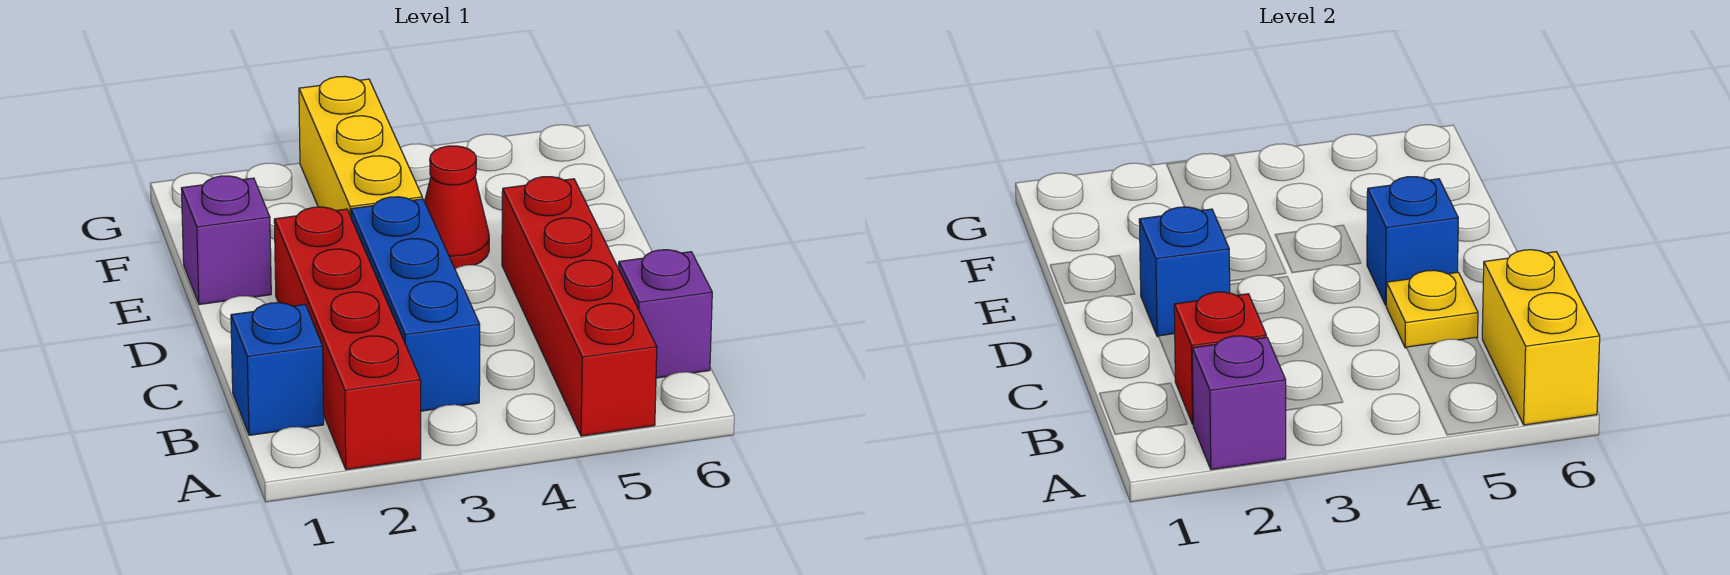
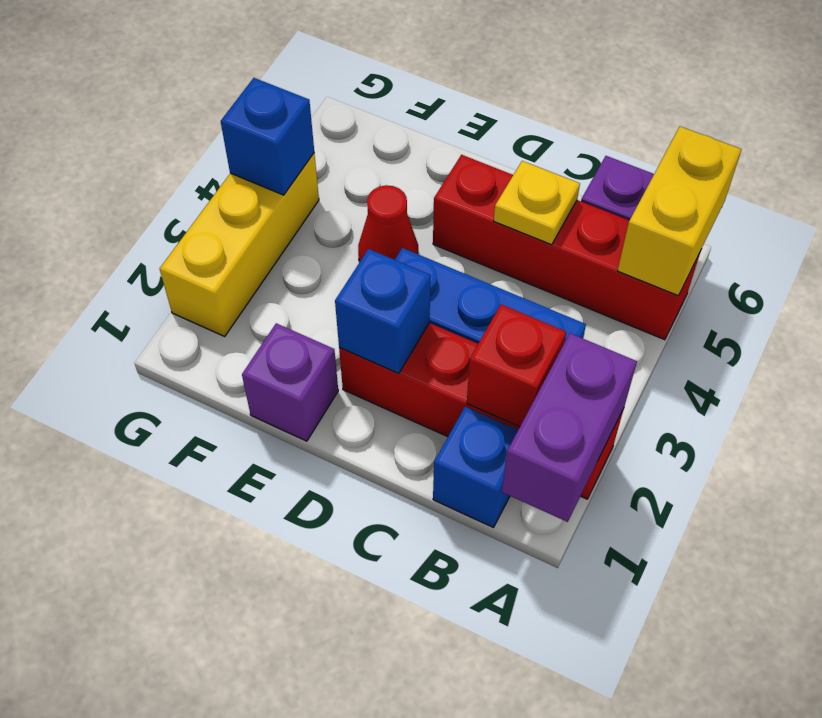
purple 1x1 brick [1192,336,1286,470] -> purple 1x2 brick [502,333,637,522]
yellow 1x2 brick [1482,250,1600,425] -> yellow 1x2 brick turned to [618,126,742,296]
blue 1x1 brick [1367,177,1458,305] -> blue 1x1 brick moved to [221,78,314,195]
yellow 1x3 brick [299,76,422,217] -> yellow 1x3 brick turned to [160,153,319,336]

